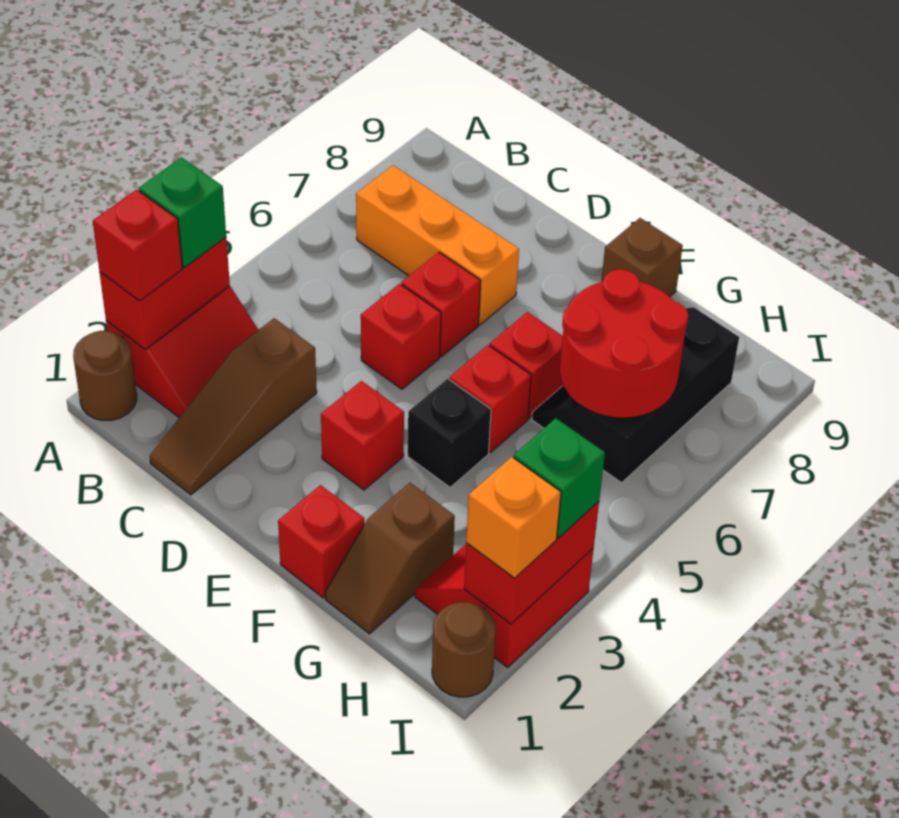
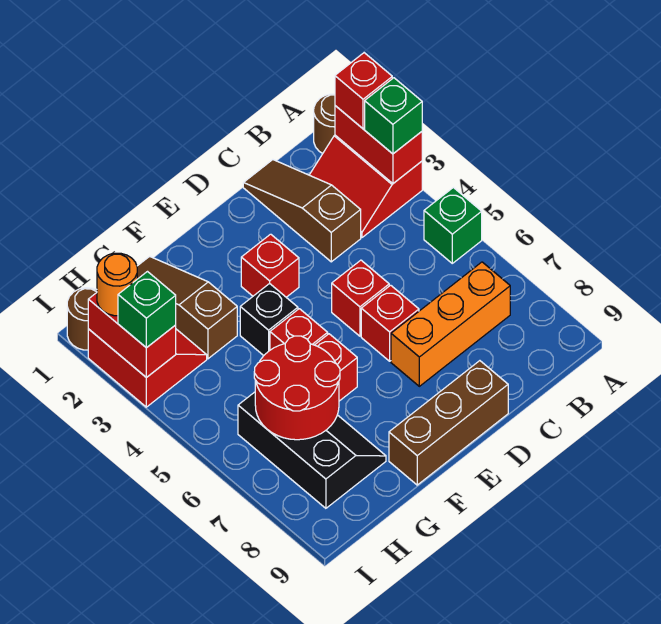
none -> green 1x1 brick [424,188,482,263]
red 1x1 brick [278,485,364,598] -> none
brown 1x1 brick [601,218,683,297] -> brown 1x3 brick [389,361,508,485]
brown 1x2 slope [325,483,455,634] -> brown 1x3 slope [137,256,237,359]
orange 1x1 brick [466,457,561,578] -> orange 1x1 round brick [97,253,137,316]

